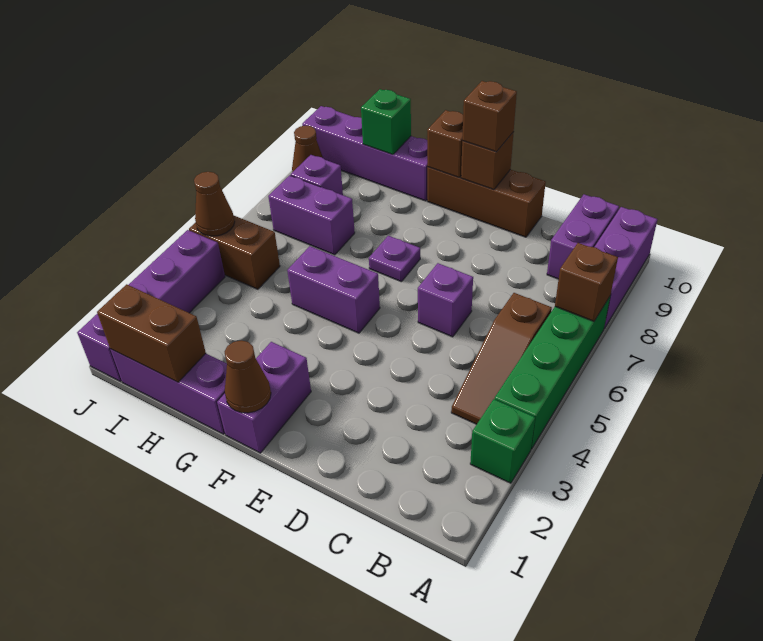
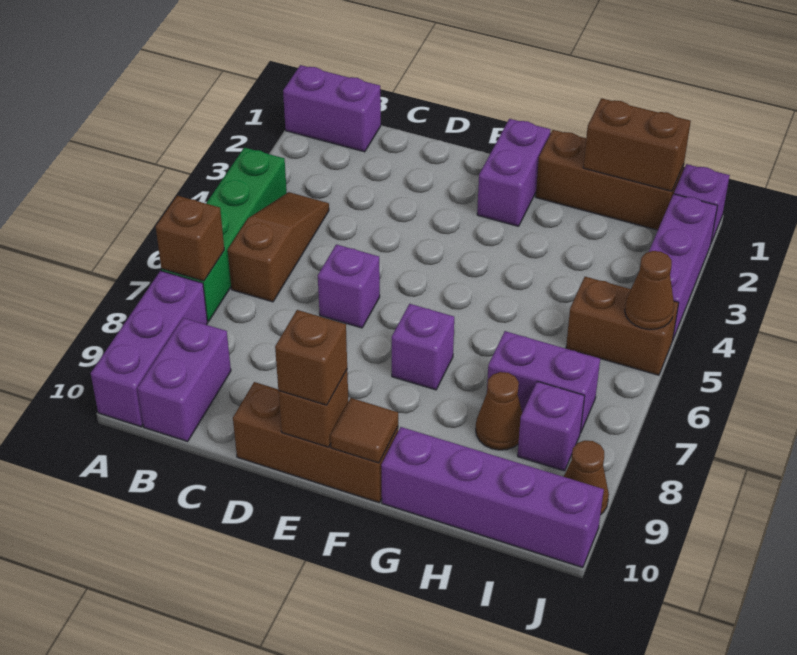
green 1x1 brick [470,399,535,483] -> none
brown 1x1 cone [225,341,271,413] -> brown 1x1 cone moved to [476,372,522,450]
purple 1x2 brick [287,246,380,333] -> purple 1x2 brick moved to [283,65,381,152]
purple 1x1 plate [369,236,420,282] -> purple 1x1 brick [392,304,454,390]
brown 1x1 brick [427,110,463,177] -> brown 1x1 tile [331,398,398,463]
purple 1x3 brick [110,349,227,434] -> brown 1x3 brick [536,130,684,230]
green 1x1 brick [361,89,411,155] -> none

